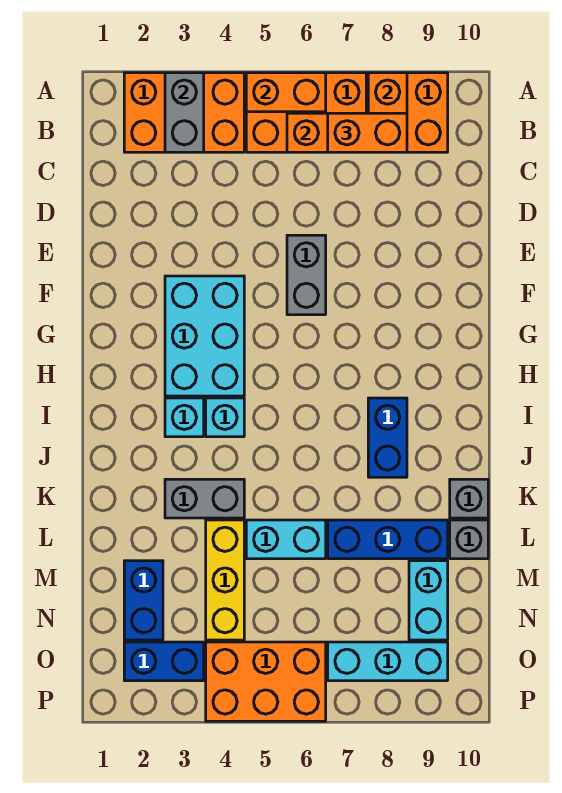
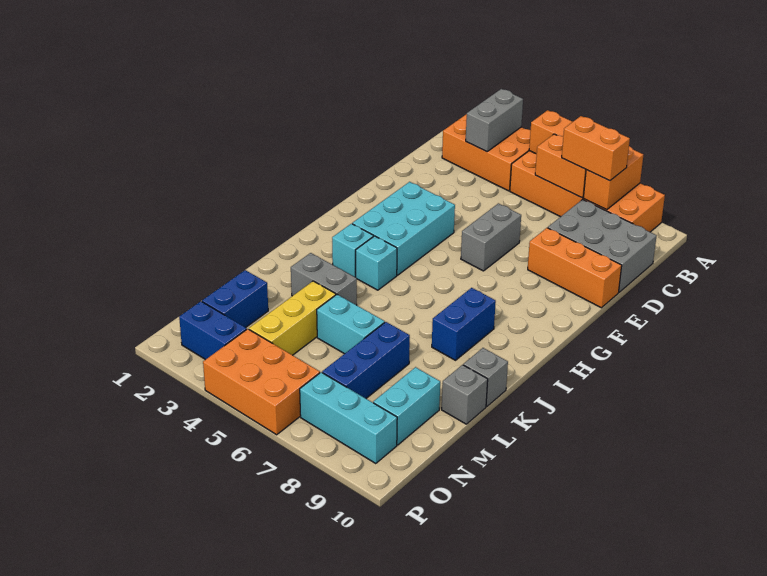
none -> grey 2x3 brick [548,199,656,292]
none -> orange 1x3 brick [528,228,622,308]
blue 1x3 brick [328,520,448,559] -> blue 1x3 brick turned to [322,322,410,398]

